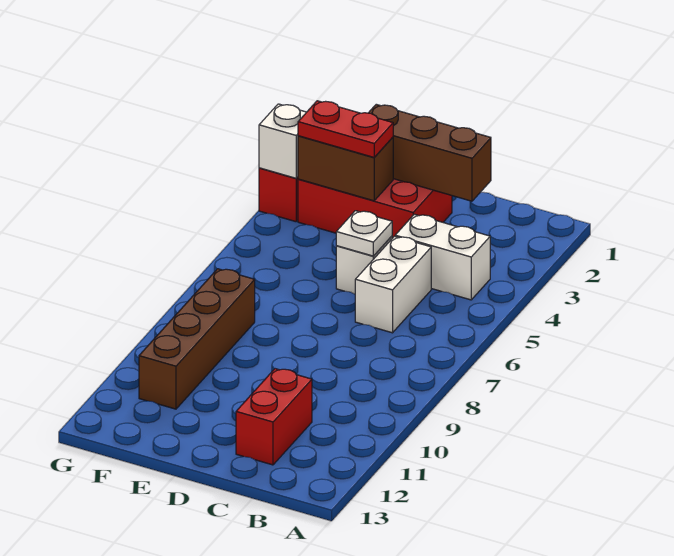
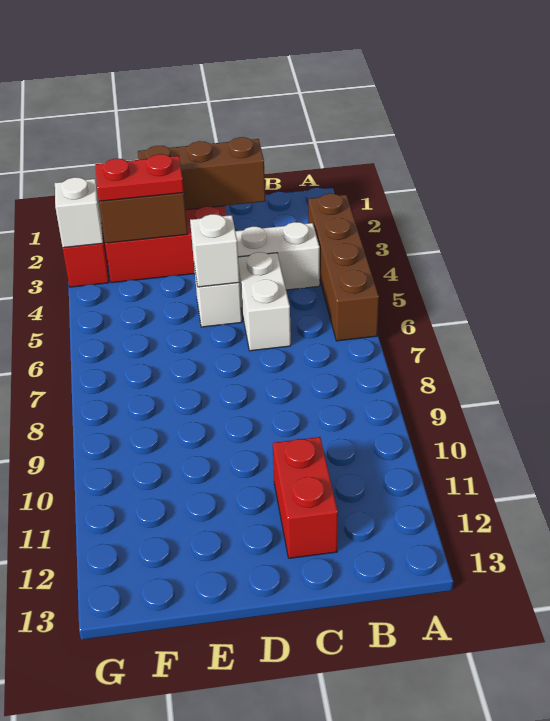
white 1x1 plate [336,211,392,256] -> white 1x1 brick [190,214,240,287]
brown 1x4 brick [139,269,255,409] -> brown 1x4 brick moved to [308,194,379,341]

